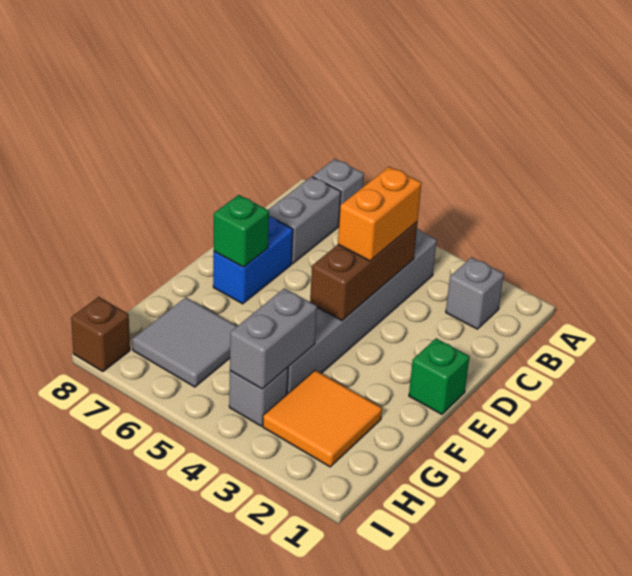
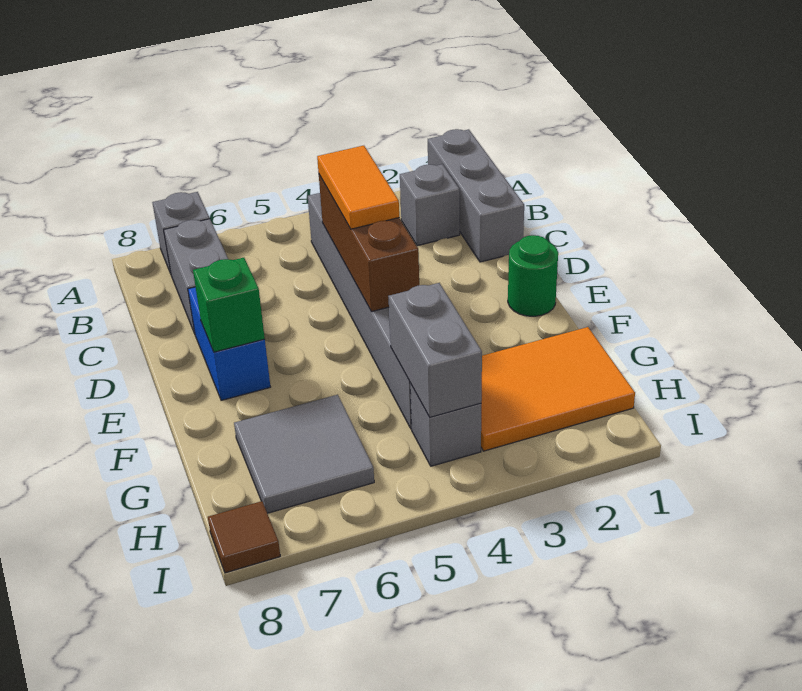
none -> grey 1x3 brick [428,129,524,262]
orange 1x2 brick [338,167,421,261] -> orange 1x2 tile [317,146,399,229]
green 1x1 brick [409,338,470,414] -> green 1x1 round brick [508,235,558,316]
orange 2x2 tile [263,370,382,467] -> orange 2x3 tile [481,327,635,451]
brown 1x1 brick [71,297,130,372] -> brown 1x1 tile [208,501,280,573]

